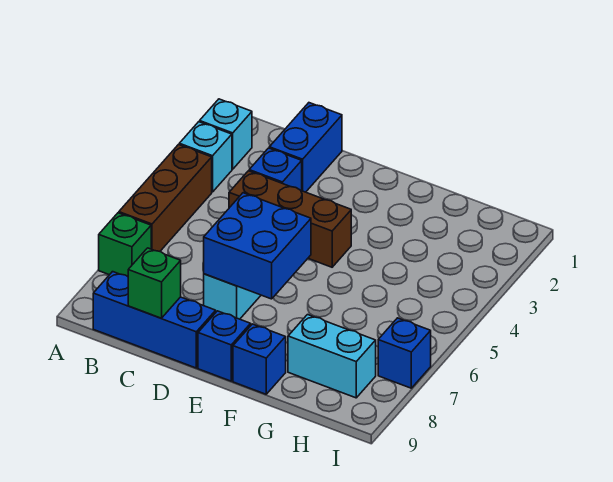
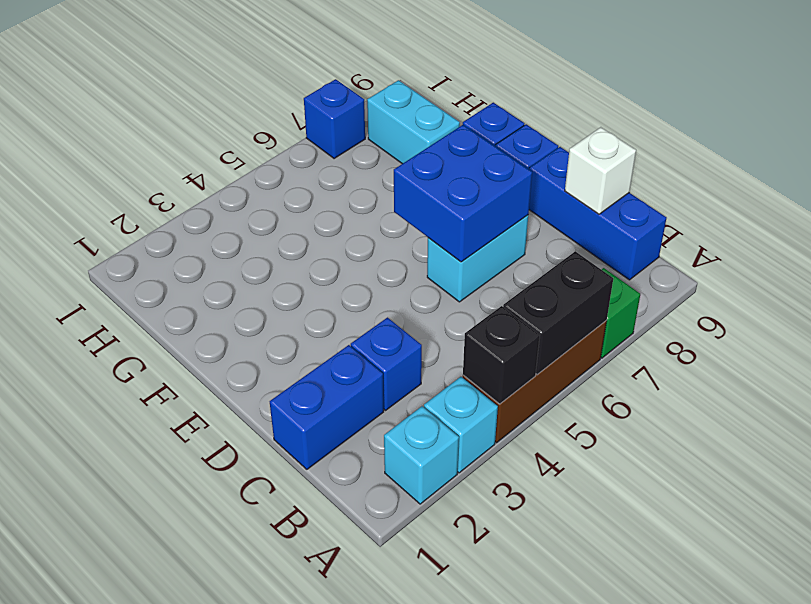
none -> black 1x1 brick [463,306,540,404]
none -> black 1x2 brick [503,251,613,375]
brown 1x3 brick [229,171,351,267] -> none
green 1x1 brick [128,248,181,318] -> white 1x1 brick [565,127,636,214]

